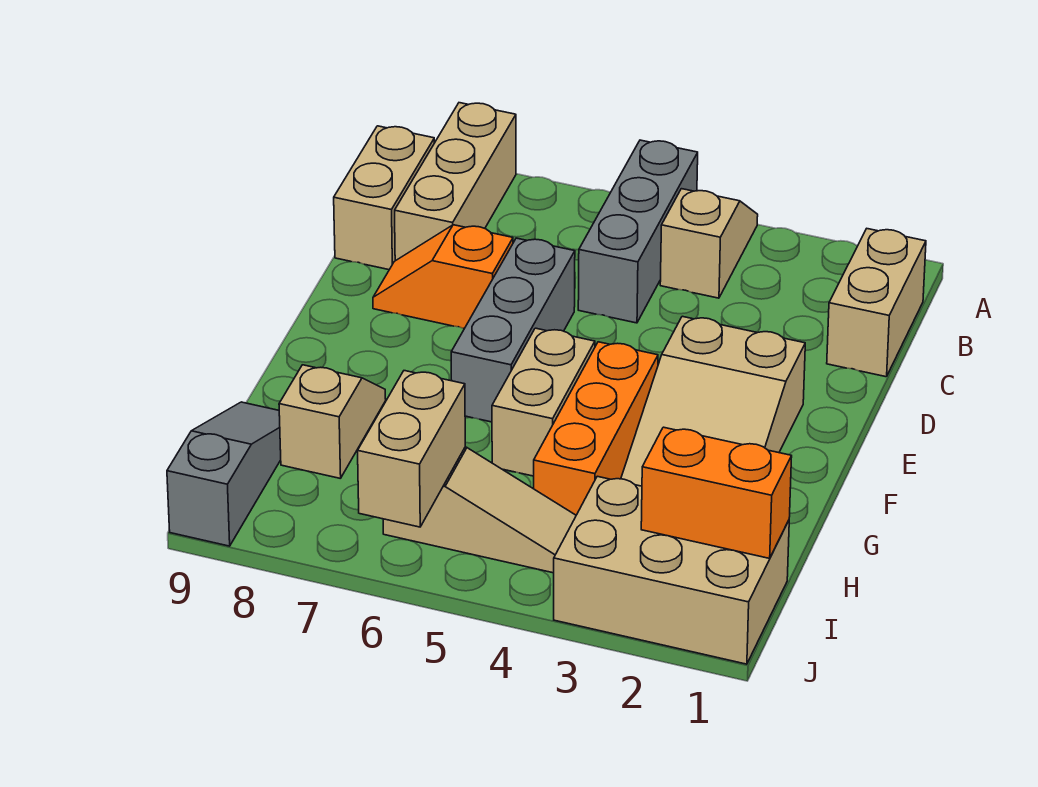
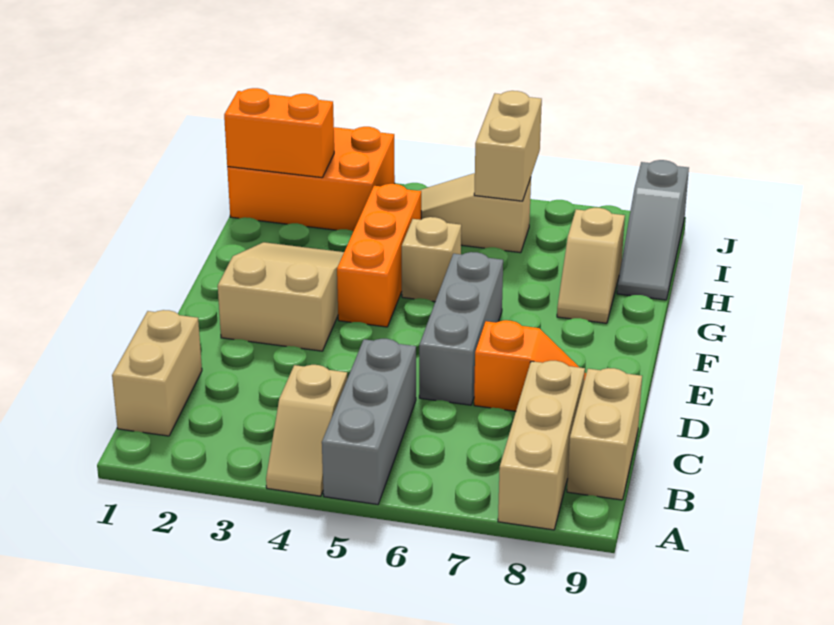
tan 1x2 brick [492,328,595,476] -> tan 1x1 brick [402,217,461,302]
tan 2x3 brick [554,476,789,664] -> orange 2x3 brick [227,127,395,231]

